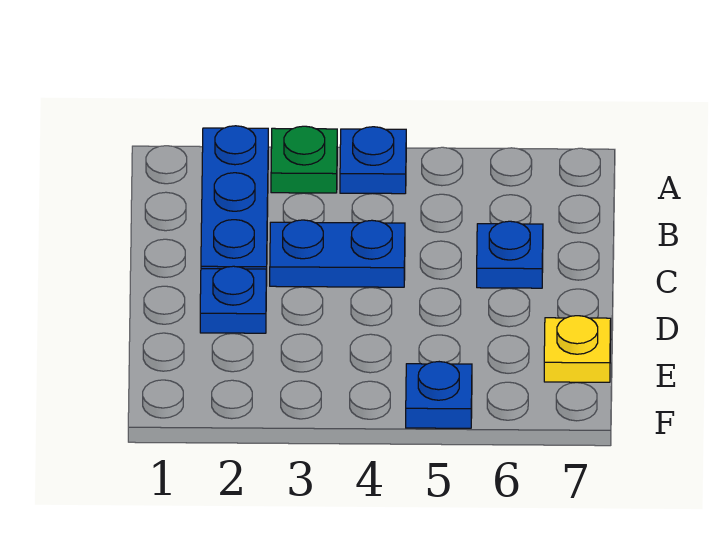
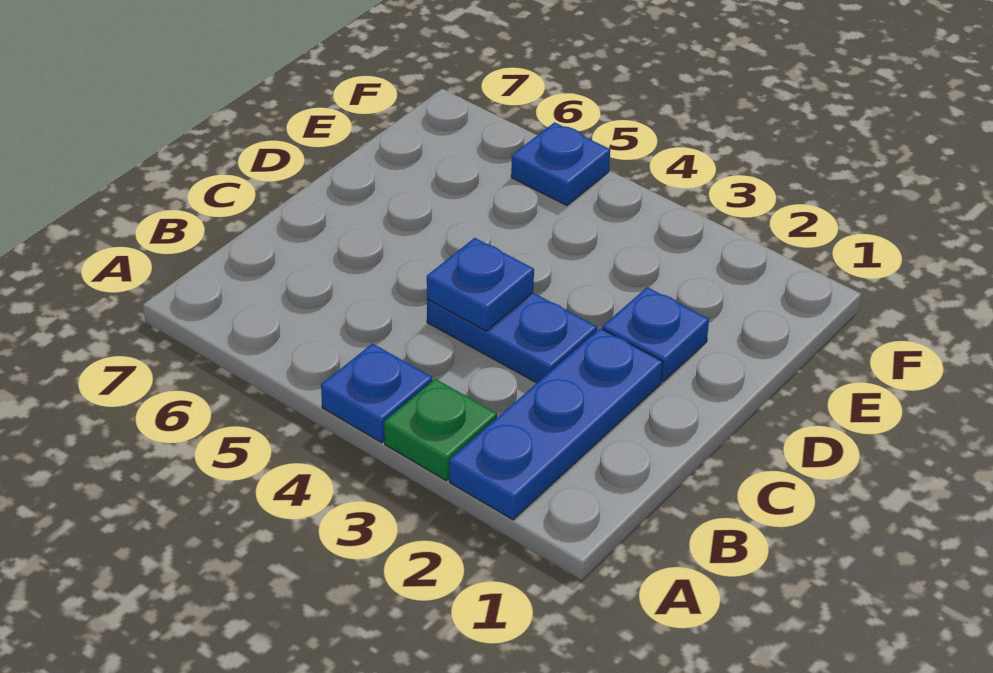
blue 1x1 plate [477,221,543,288] -> blue 1x1 plate moved to [427,238,534,331]
yellow 1x1 plate [544,316,611,382] -> none

